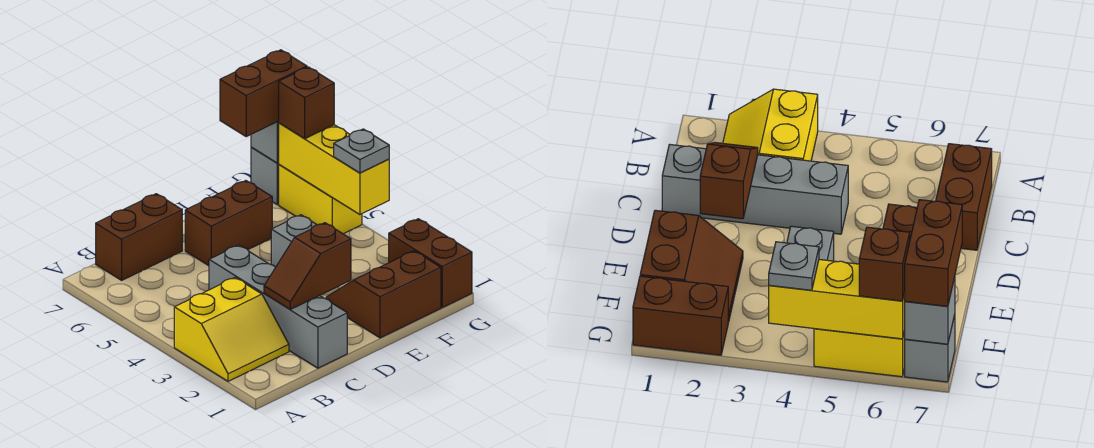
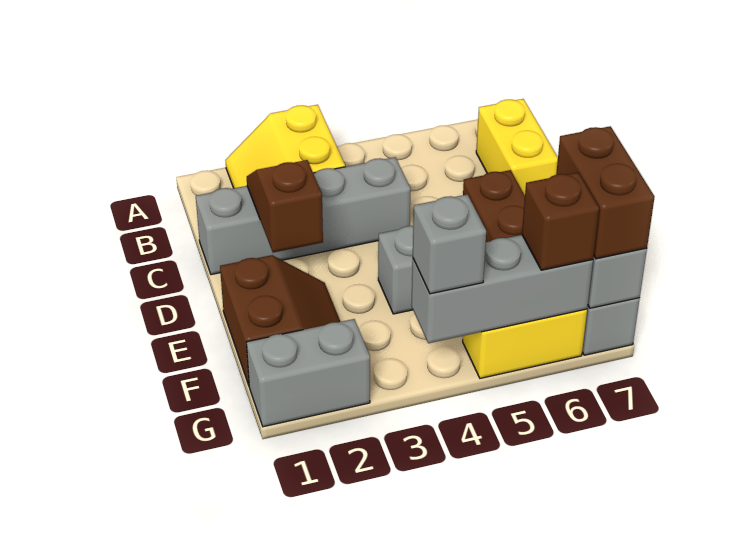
brown 1x2 brick [96,194,182,280] -> yellow 1x2 brick [476,99,558,195]
brown 1x2 brick [389,219,472,308] -> grey 1x2 brick [247,319,370,427]
yellow 1x3 brick [279,123,389,215] -> grey 1x3 brick [411,235,593,343]
grey 1x1 plate [334,129,389,173] -> grey 1x1 brick [413,194,486,294]

